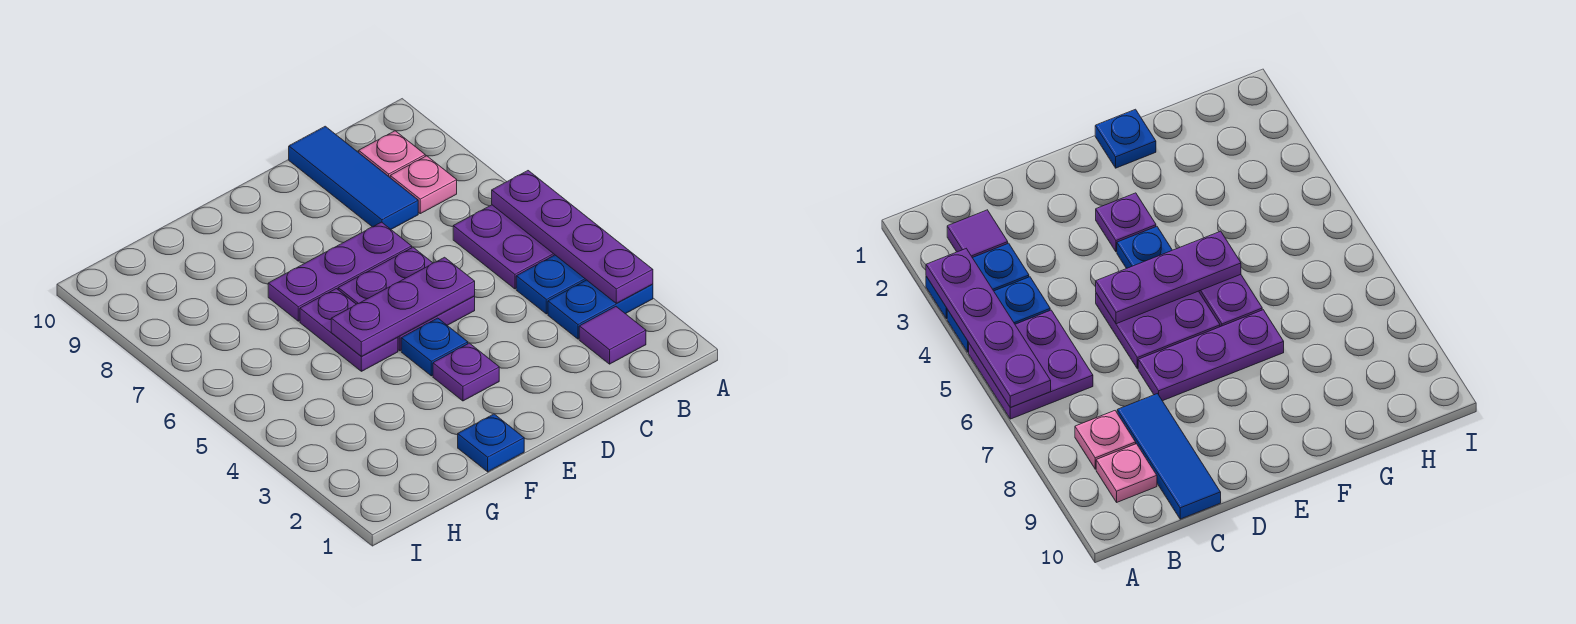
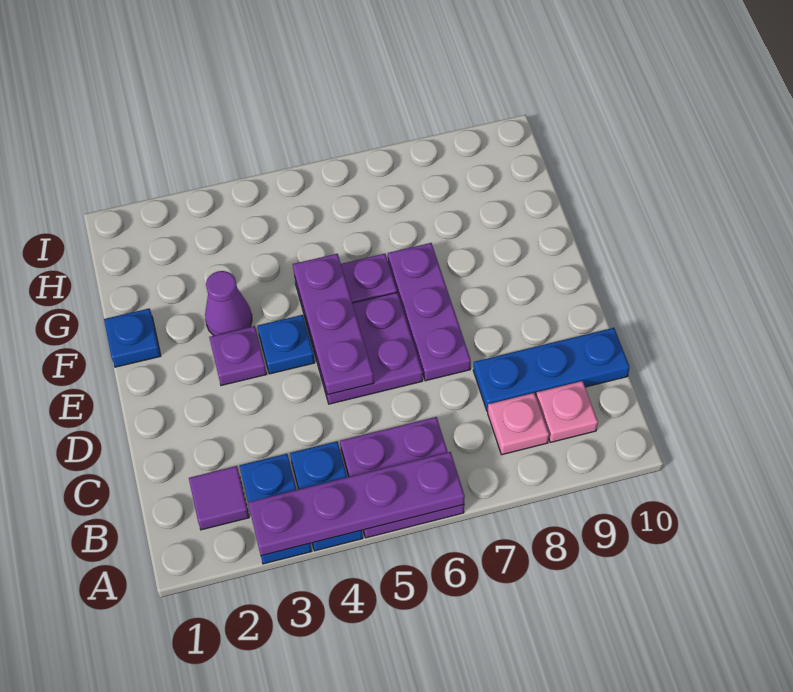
blue 1x3 tile [289,126,418,229] -> blue 1x3 plate [473,328,630,411]
none -> purple 1x1 cone [205,271,252,336]

